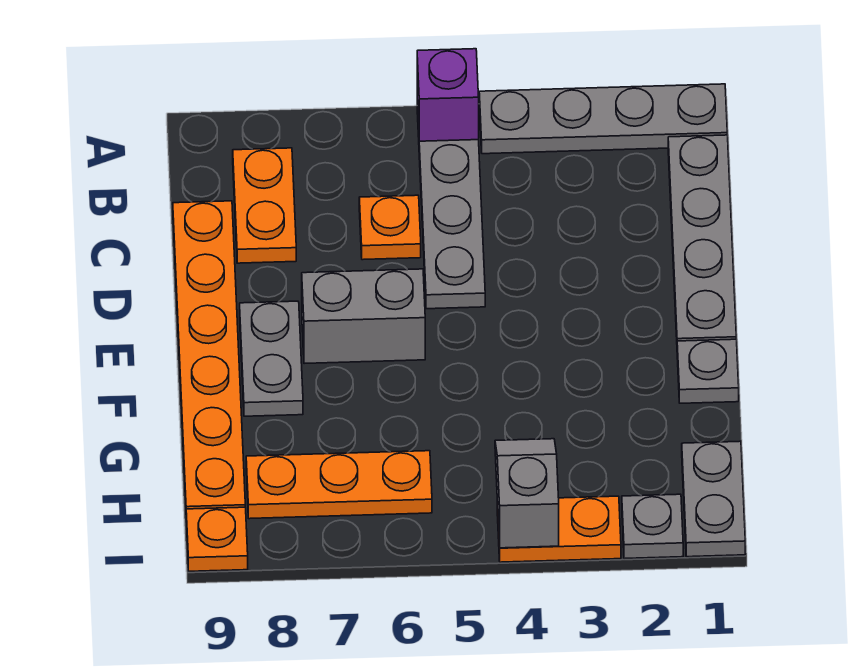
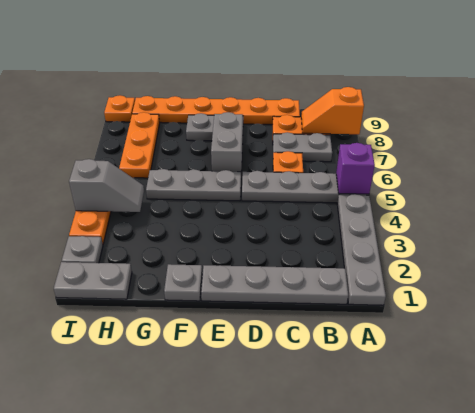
none -> orange 1x2 slope [301,87,364,134]
none -> grey 1x2 plate [273,132,332,162]
none -> grey 1x3 plate [146,169,241,201]

